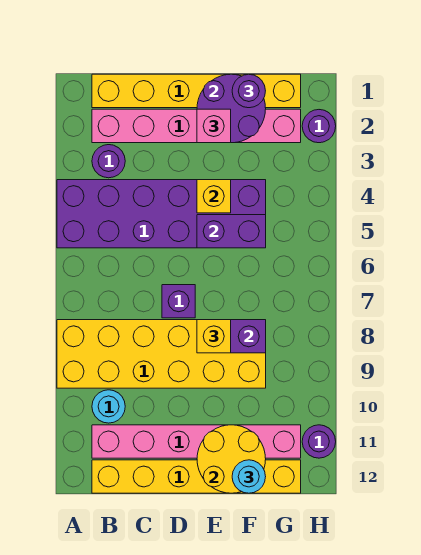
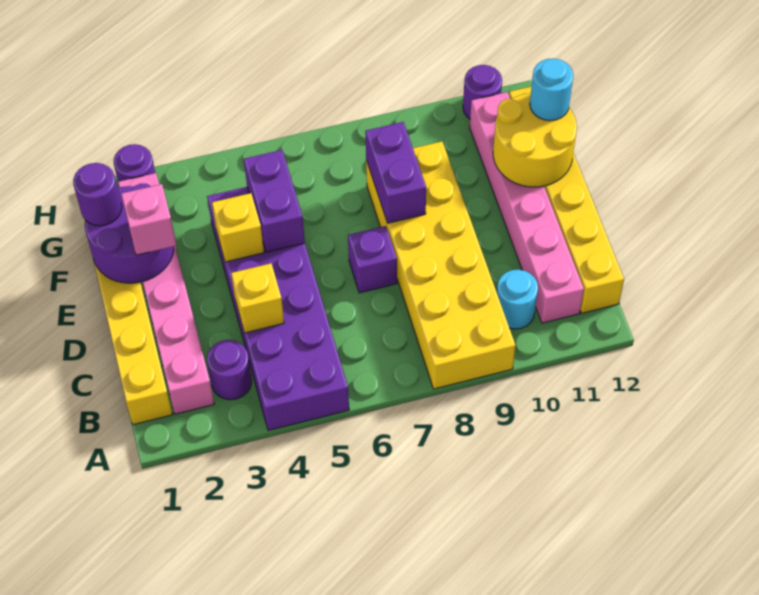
yellow 1x1 brick [197,320,231,353] -> yellow 1x1 brick moved to [231,263,284,333]

